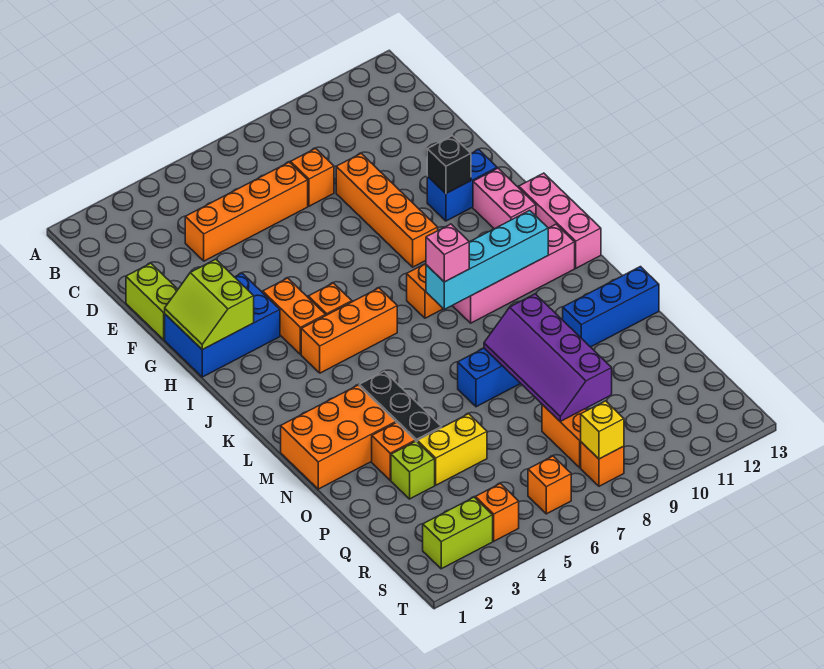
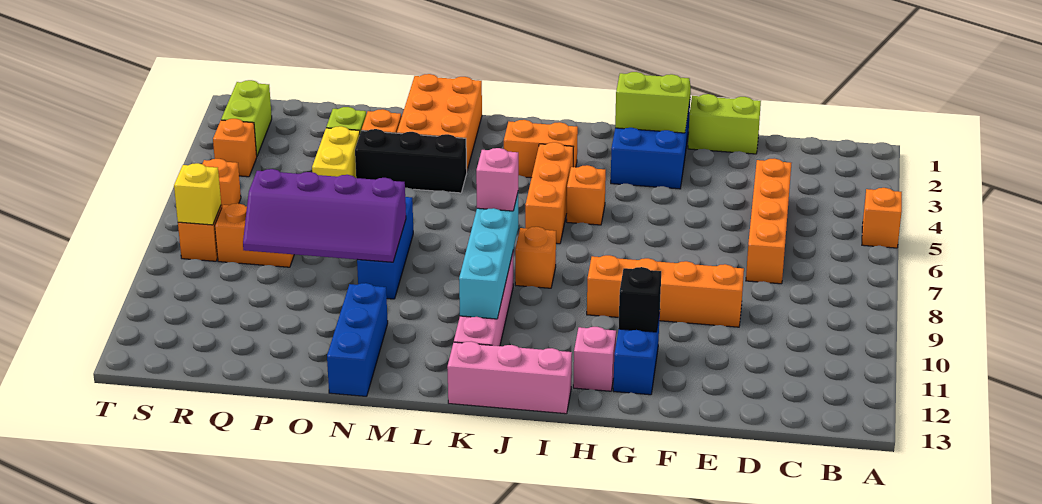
orange 1x1 brick [291,149,334,206] -> orange 1x1 brick moved to [862,188,902,248]
orange 1x2 brick [263,278,326,355] -> orange 1x2 brick moved to [504,120,578,178]
pink 1x2 brick [473,168,536,229] -> pink 1x1 brick [573,327,616,391]
purple 2x4 slope [484,294,612,422] -> purple 2x4 slope turned to [243,169,406,262]

